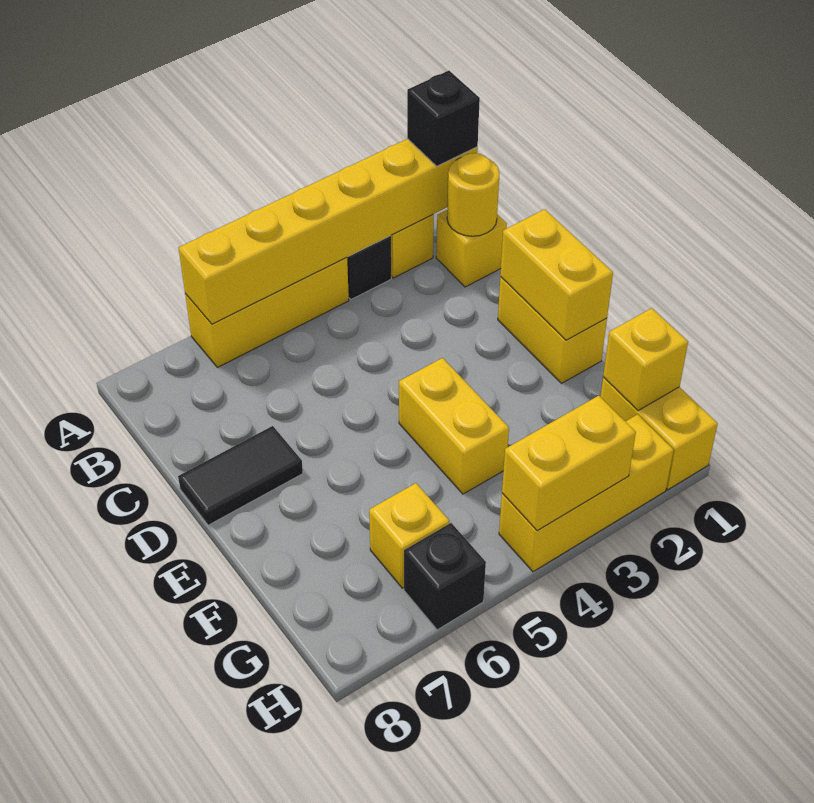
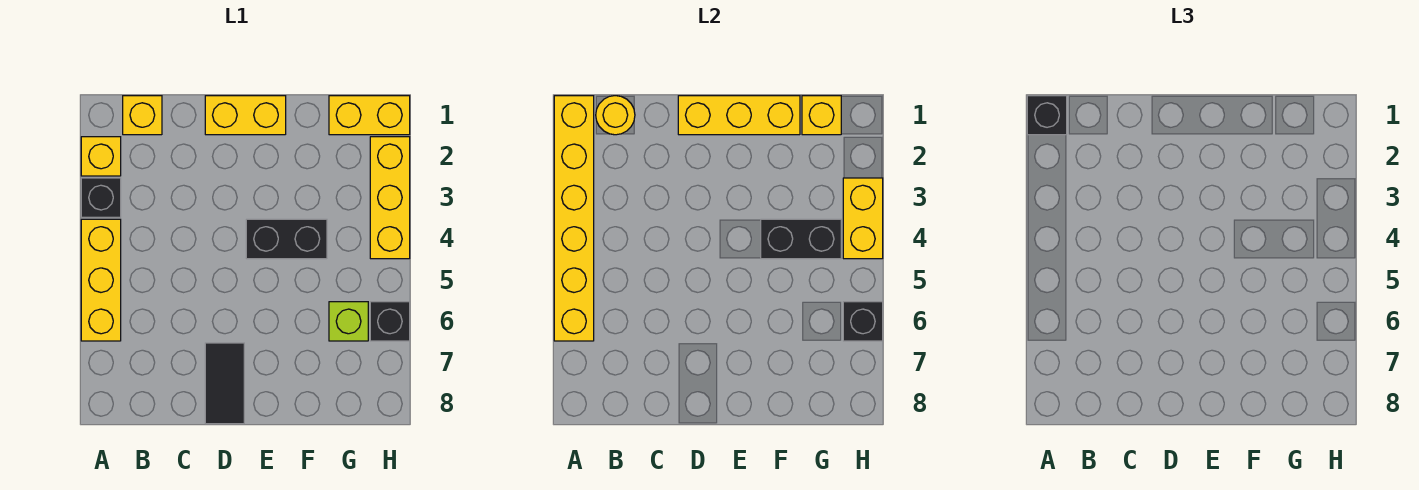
yellow 1x2 brick [500,209,613,340] -> yellow 1x3 brick [678,96,800,135]
yellow 1x2 brick [399,358,509,494] -> black 1x2 brick [246,219,327,259]
none -> black 1x2 brick [761,219,841,259]
yellow 1x1 brick [369,483,449,588] -> lime 1x1 brick [329,302,368,341]
none -> black 1x1 brick [843,302,883,341]

